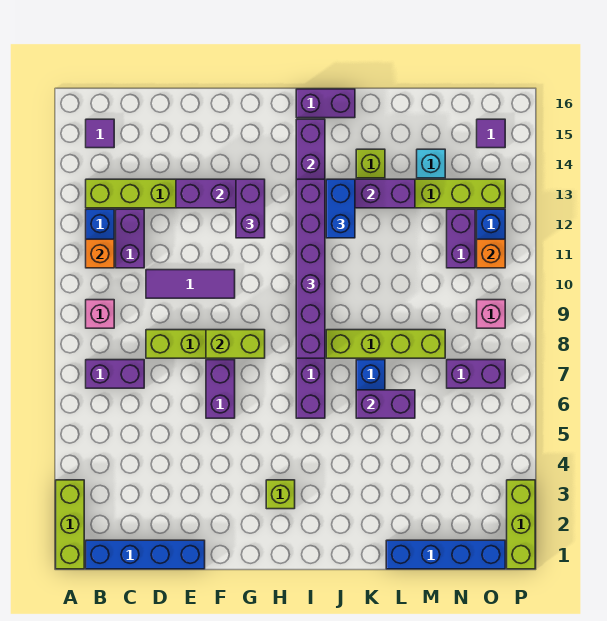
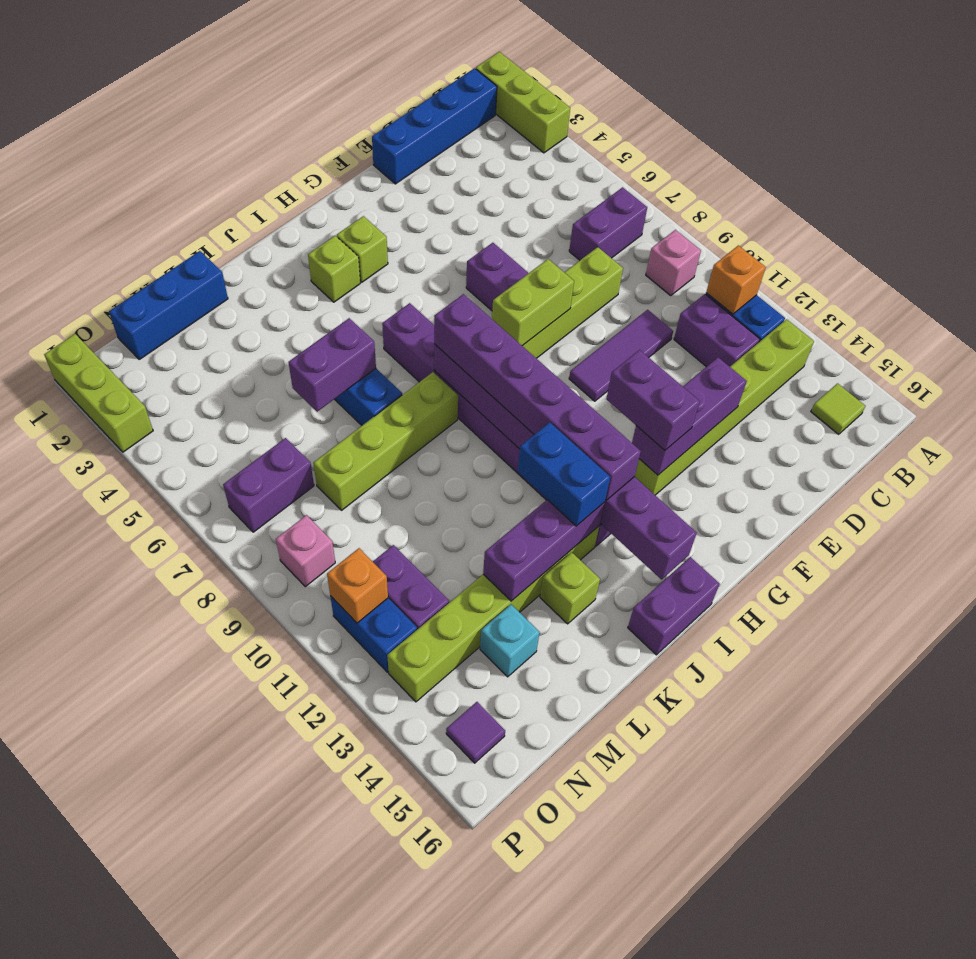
purple 1x1 tile [86,119,114,148] -> lime 1x1 tile [811,383,865,434]
none -> lime 1x1 brick [308,236,360,302]
blue 1x4 brick [386,540,505,569] -> blue 1x3 brick [109,251,228,360]

